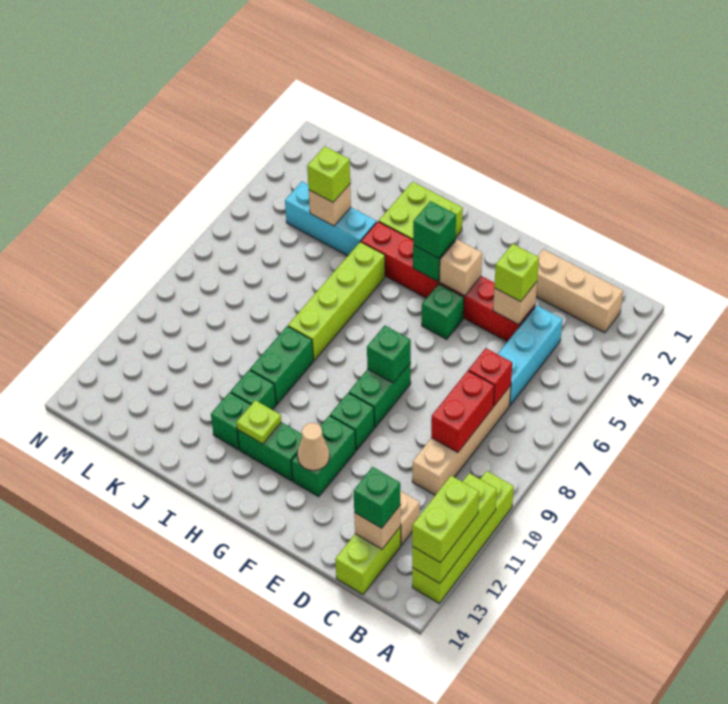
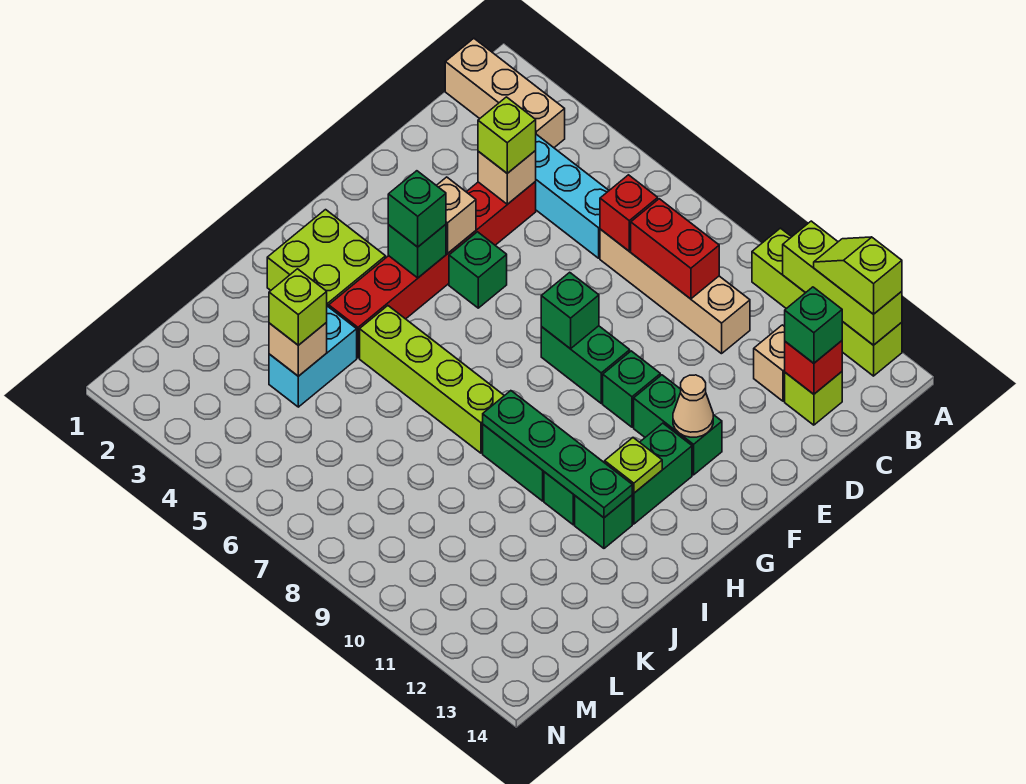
lime 1x2 brick [412,476,479,563] -> lime 1x2 slope [814,237,902,314]
tan 1x3 brick [536,249,623,333] -> tan 1x3 brick turned to [445,38,565,148]
lime 1x2 brick [335,526,401,594] -> lime 1x1 brick [785,372,842,425]
tan 1x1 brick [354,505,401,549] -> red 1x1 brick [785,341,842,394]
none -> green 1x4 plate [483,391,632,518]
cyan 1x3 brick [285,182,377,256] -> cyan 1x2 brick [269,306,357,407]

